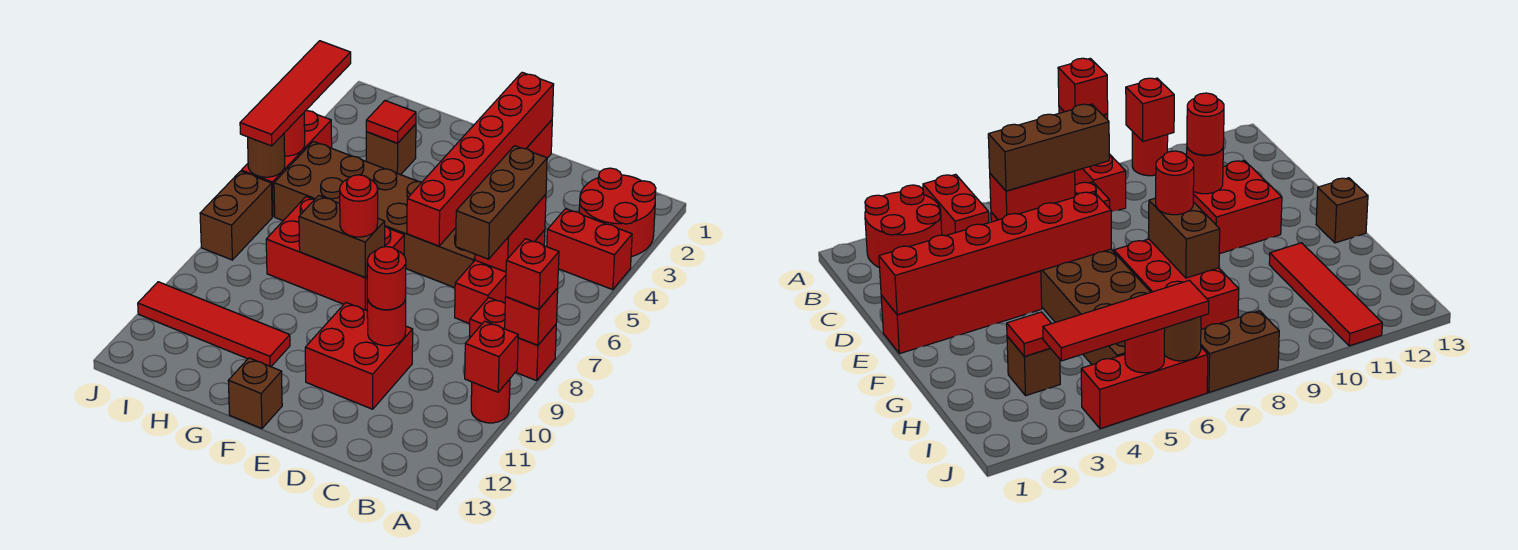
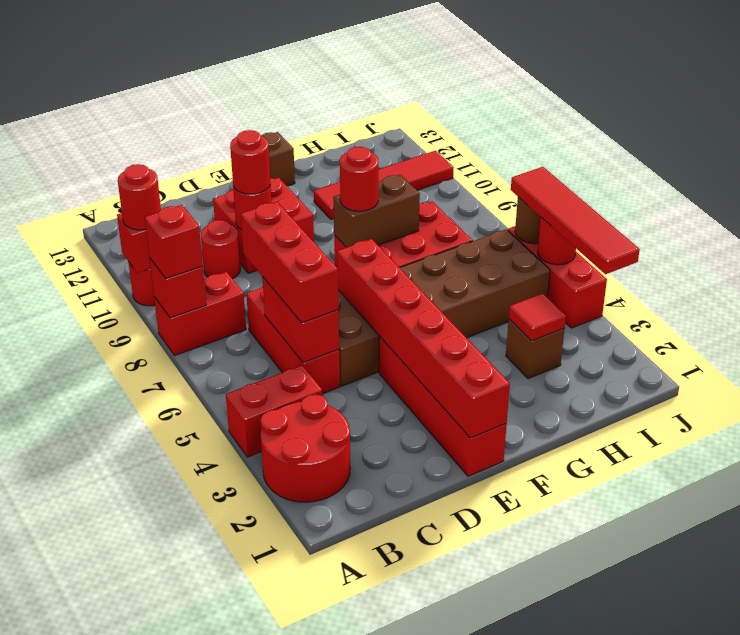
none -> red 1x1 round brick [118,164,161,230]
brown 1x3 brick [456,146,547,259] -> red 1x3 brick [241,202,339,323]
none -> red 1x1 round brick [201,220,240,279]
brown 1x2 brick [200,171,272,260] -> none

